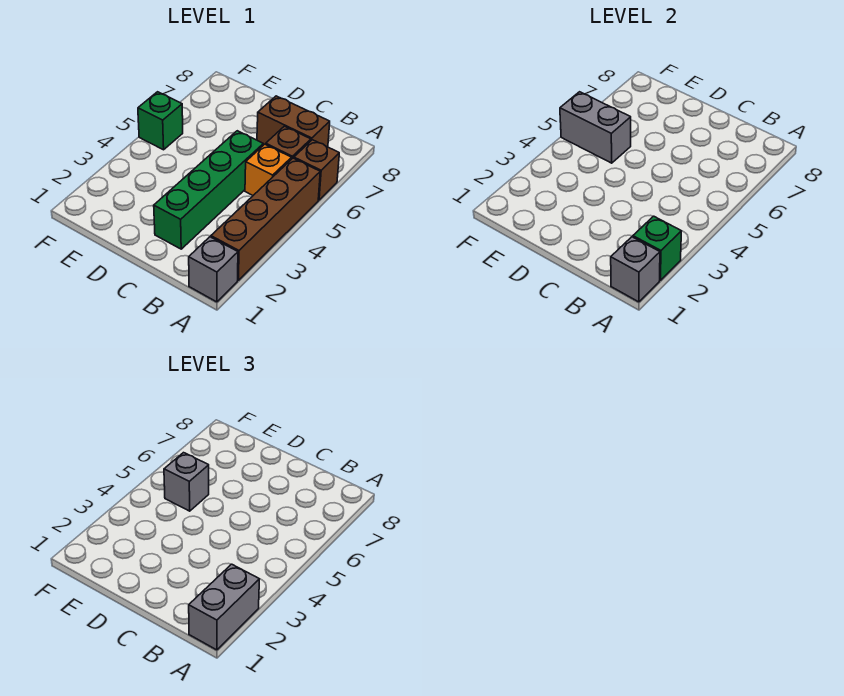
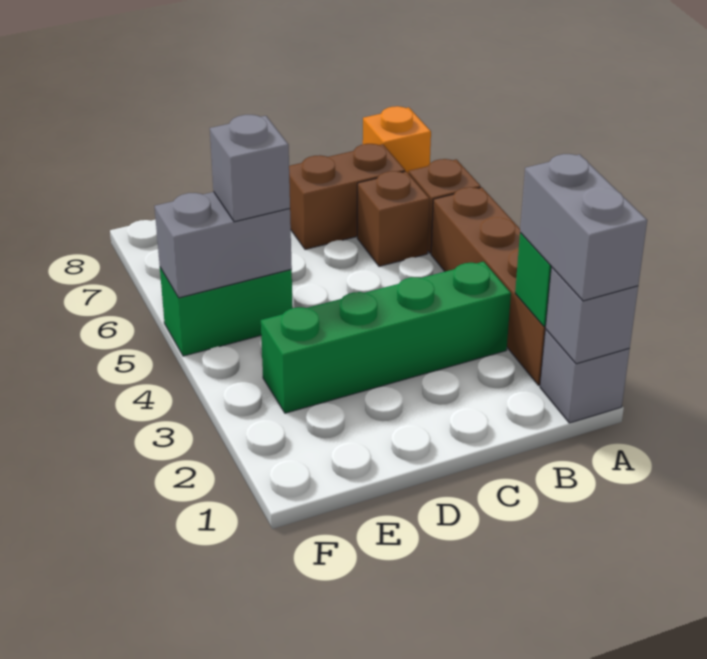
orange 1x1 brick [245,144,292,195] -> orange 1x1 brick moved to [363,106,431,174]
green 1x4 brick [154,131,263,249] -> green 1x4 brick turned to [261,262,511,413]
green 1x1 brick [138,92,183,150] -> green 1x2 brick [160,268,293,356]

